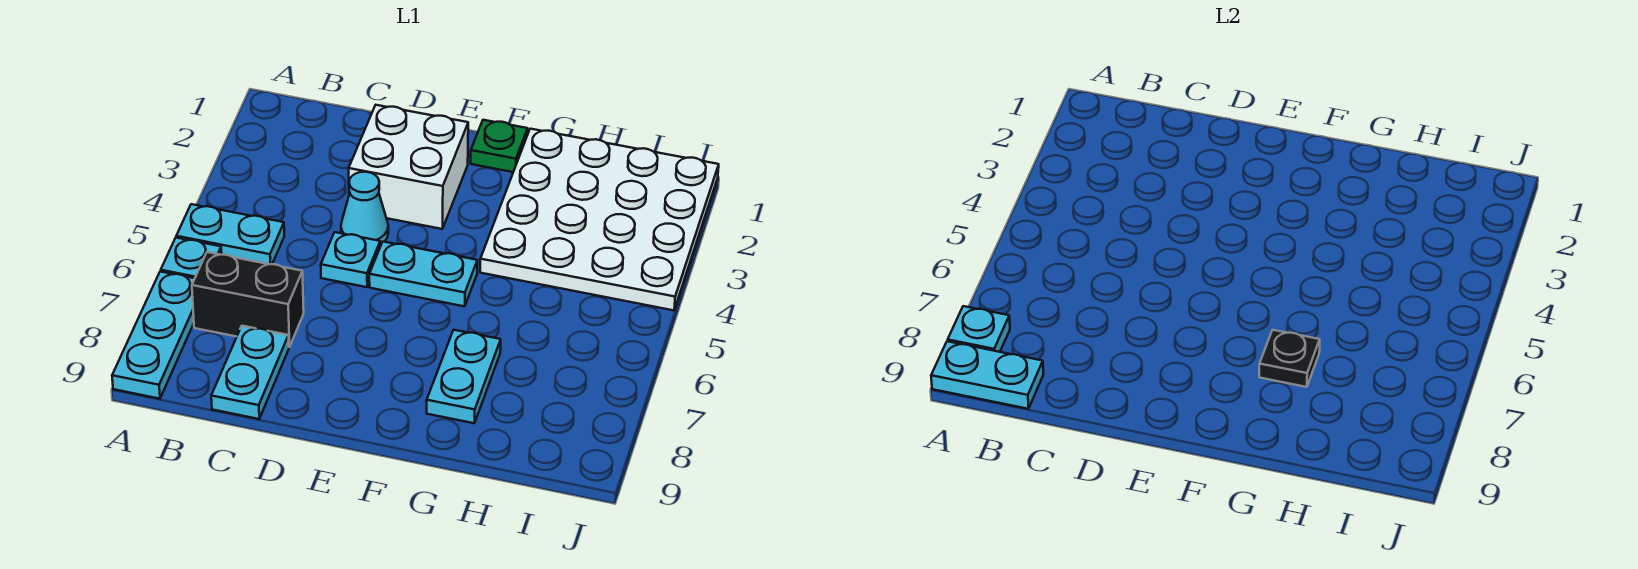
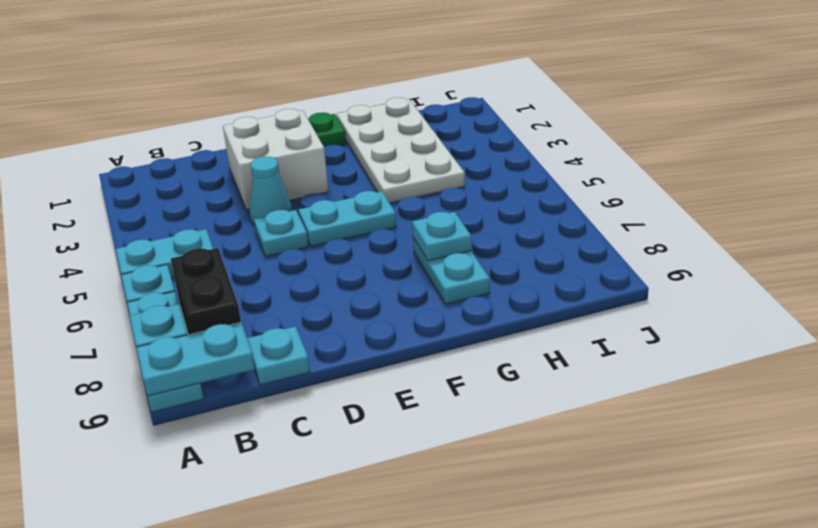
black 1x2 brick [192,252,304,347] -> black 1x2 brick turned to [171,248,241,335]
cyan 1x2 plate [211,326,289,419] -> cyan 1x1 plate [247,327,310,385]
white 4x4 plate [480,129,719,310] -> white 2x4 plate [337,98,465,203]
black 1x1 plate [1259,330,1320,387] -> cyan 1x1 plate [412,212,471,261]

